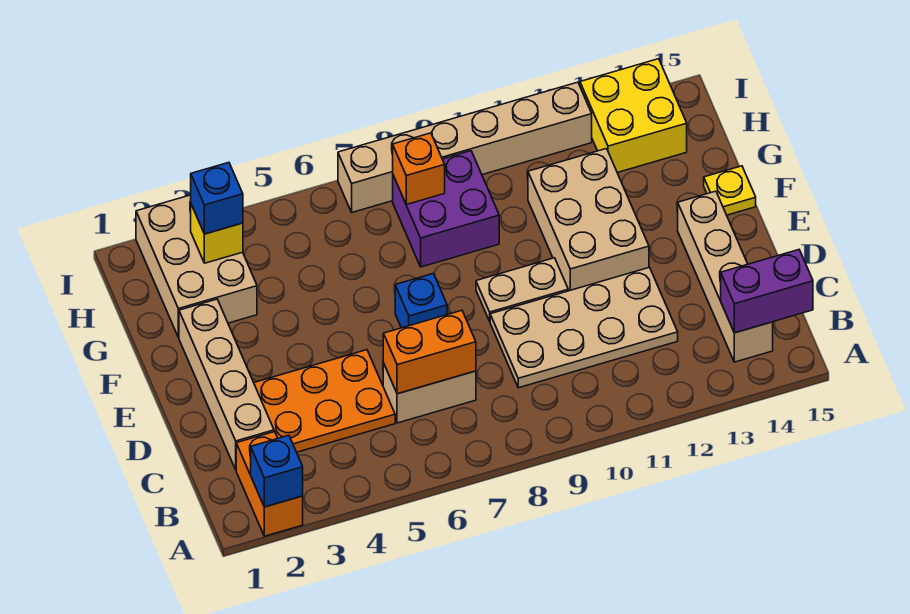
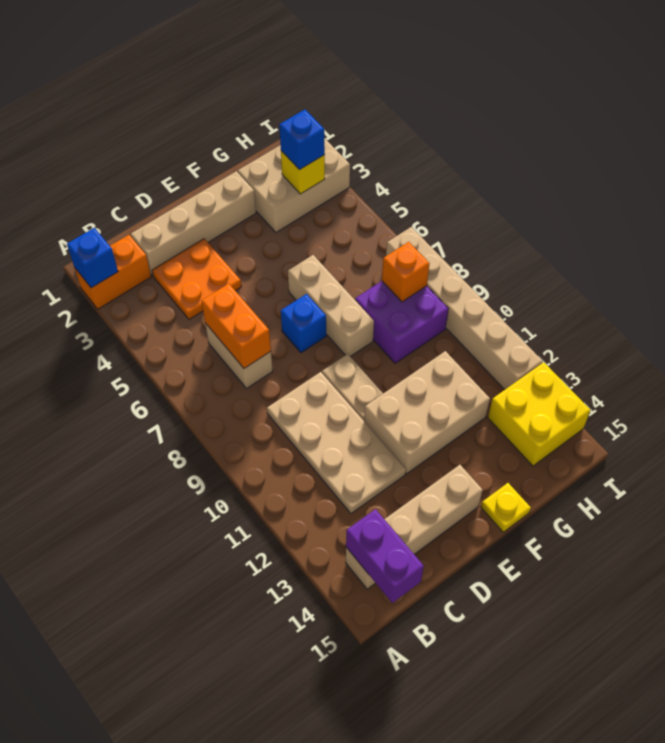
orange 2x3 plate [254,350,395,452] -> orange 2x2 plate [152,239,241,319]
none -> tan 1x3 brick [288,255,374,357]

